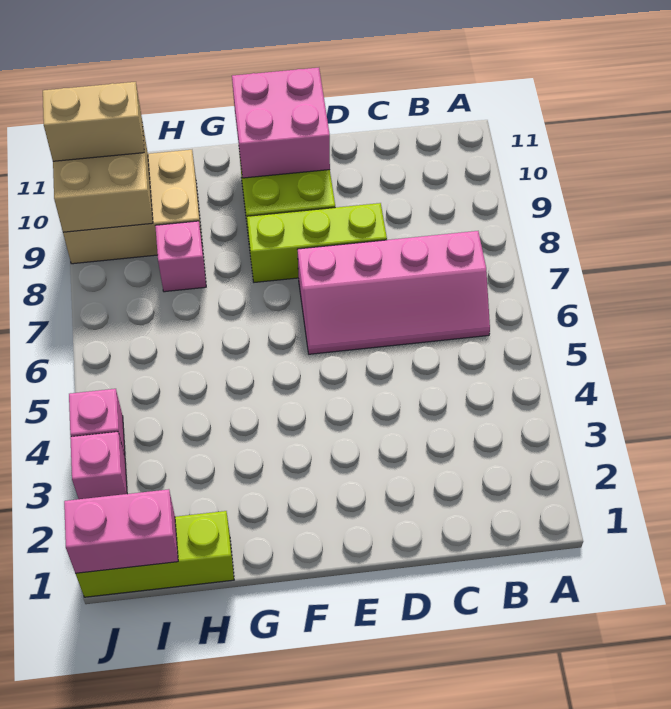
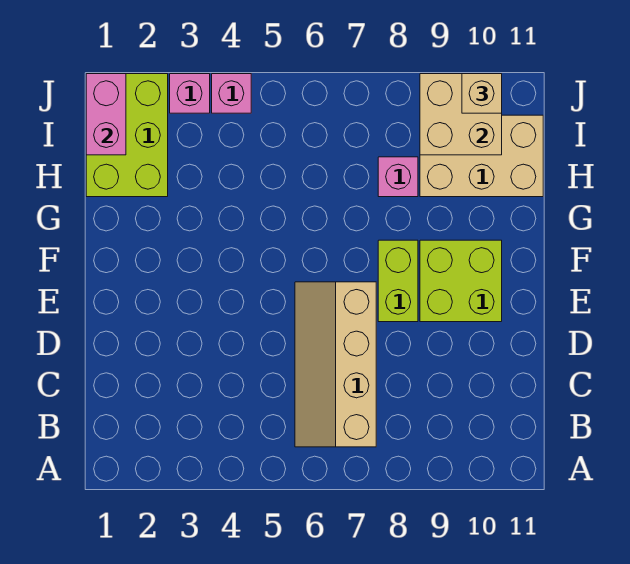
pink 2x4 slope [298,231,490,354] -> tan 2x4 slope [295,282,376,447]
lime 1x3 brick [247,203,387,282] -> lime 1x2 brick [378,240,418,322]
pink 2x2 brick [232,68,330,178] -> none
lime 1x3 brick [76,511,234,597] -> lime 2x3 brick [86,74,168,197]
tan 2x3 brick [63,150,202,264] -> tan 2x3 brick turned to [420,115,543,197]
tan 1x2 brick [43,82,144,161] -> tan 1x1 brick [462,74,502,113]

